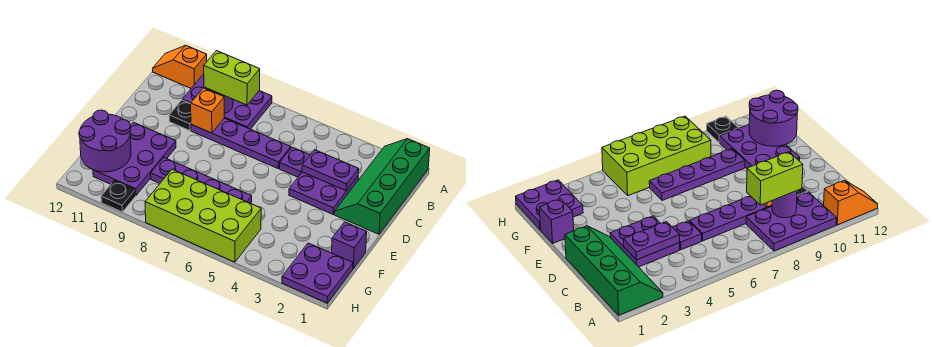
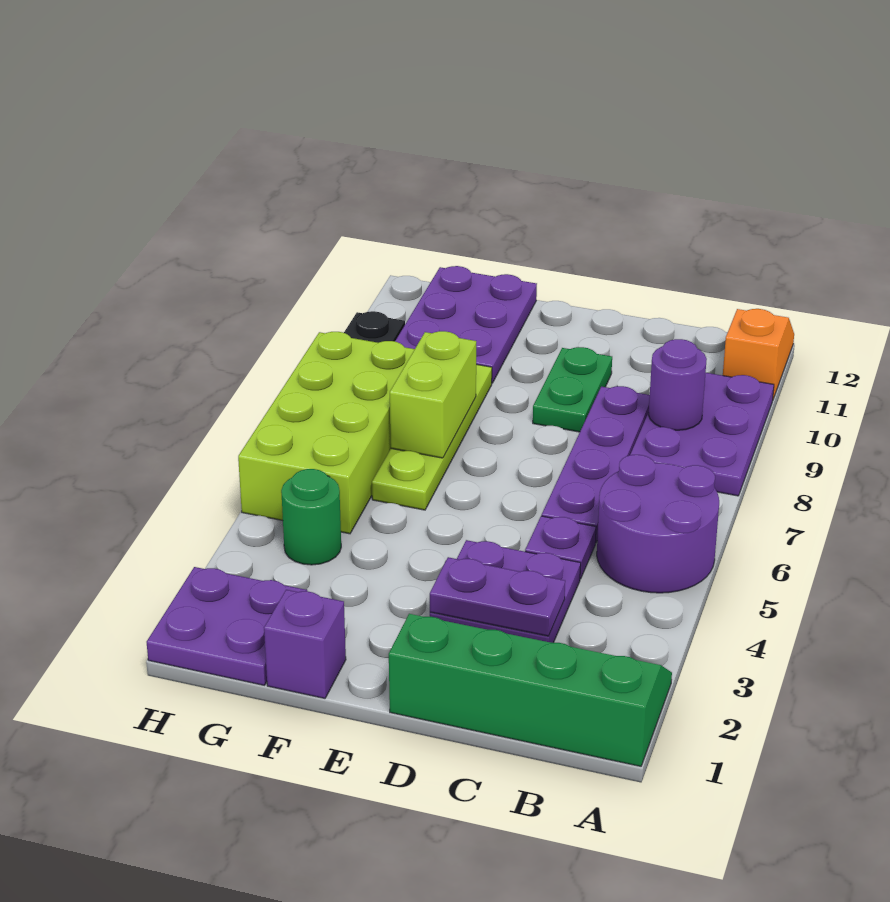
lime 1x2 brick [204,51,260,105] -> lime 1x2 brick moved to [390,331,476,458]
purple 1x2 plate [302,150,359,191] -> purple 1x2 plate turned to [430,557,565,636]
orange 1x1 brick [191,88,224,133] -> none
black 1x1 plate [169,100,191,131] -> none
none -> green 1x2 plate [533,347,612,432]
purple 2x3 plate [93,122,176,195] -> purple 2x3 plate turned to [395,266,537,383]
purple 1x4 plate [151,158,252,203] -> lime 1x4 plate [372,364,492,510]
purple 2x2 round brick [79,110,131,172] -> purple 2x2 round brick moved to [597,455,719,593]
none -> green 1x1 round brick [281,469,341,565]

